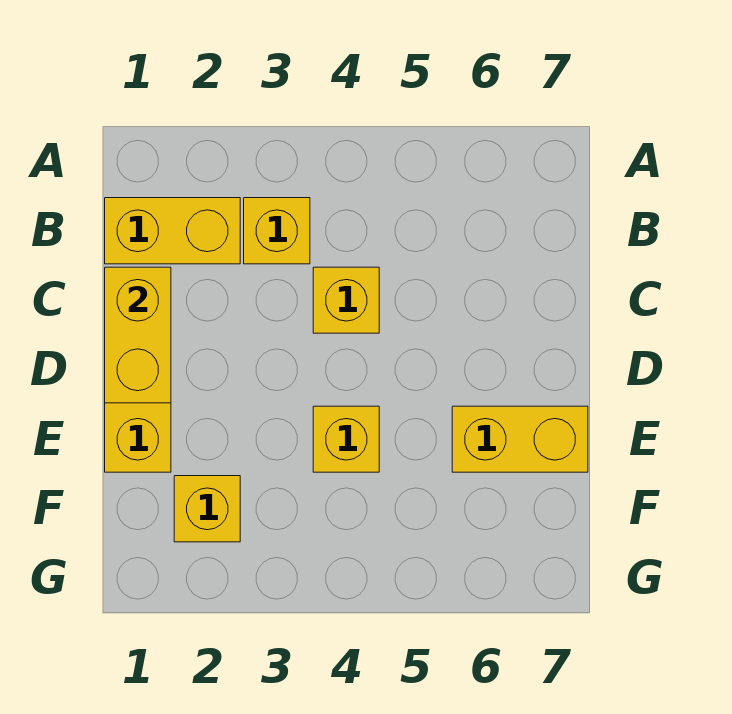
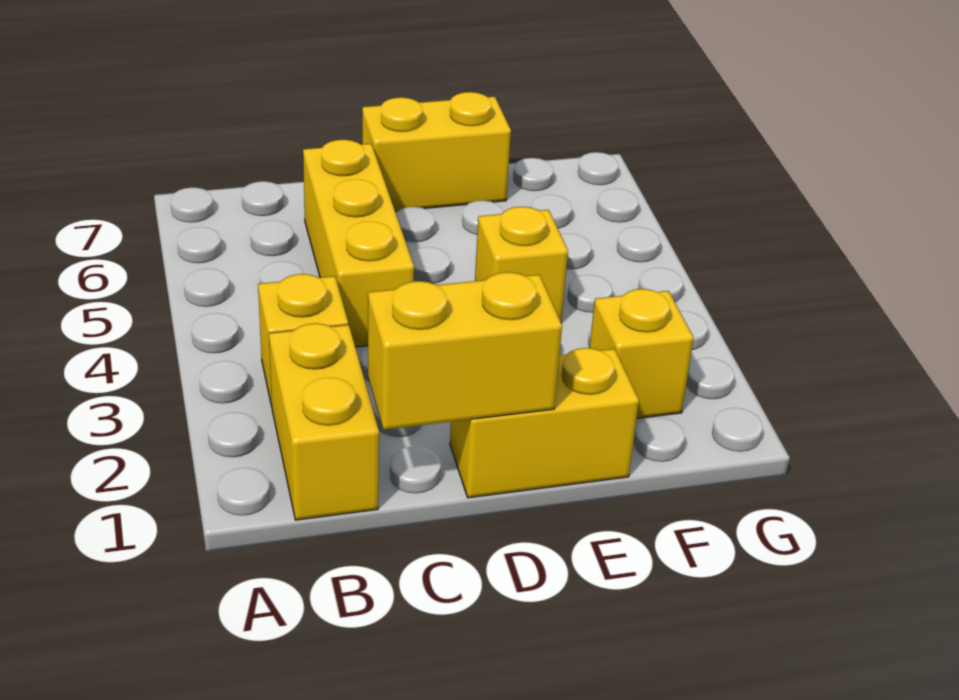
yellow 1x1 brick [313,267,379,333] -> yellow 1x3 brick [303,140,414,347]
yellow 1x2 brick [452,406,588,472] -> yellow 1x2 brick turned to [362,92,511,211]

